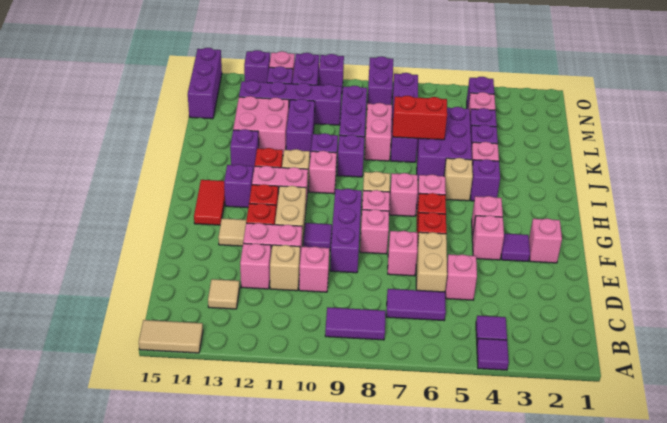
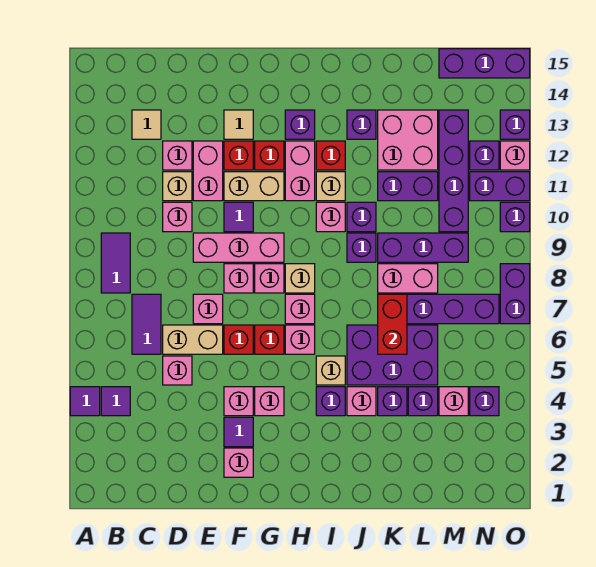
tan 1x2 tile [139,320,203,353] -> none
purple 1x3 brick [330,189,362,273] -> pink 1x3 brick [193,233,284,262]
red 1x2 tile [194,180,225,225] -> none
purple 1x2 brick [367,56,393,105] -> purple 1x2 brick turned to [500,264,530,324]

